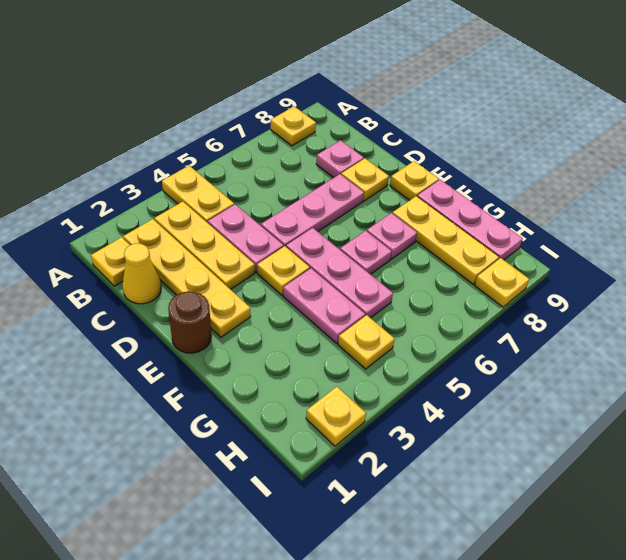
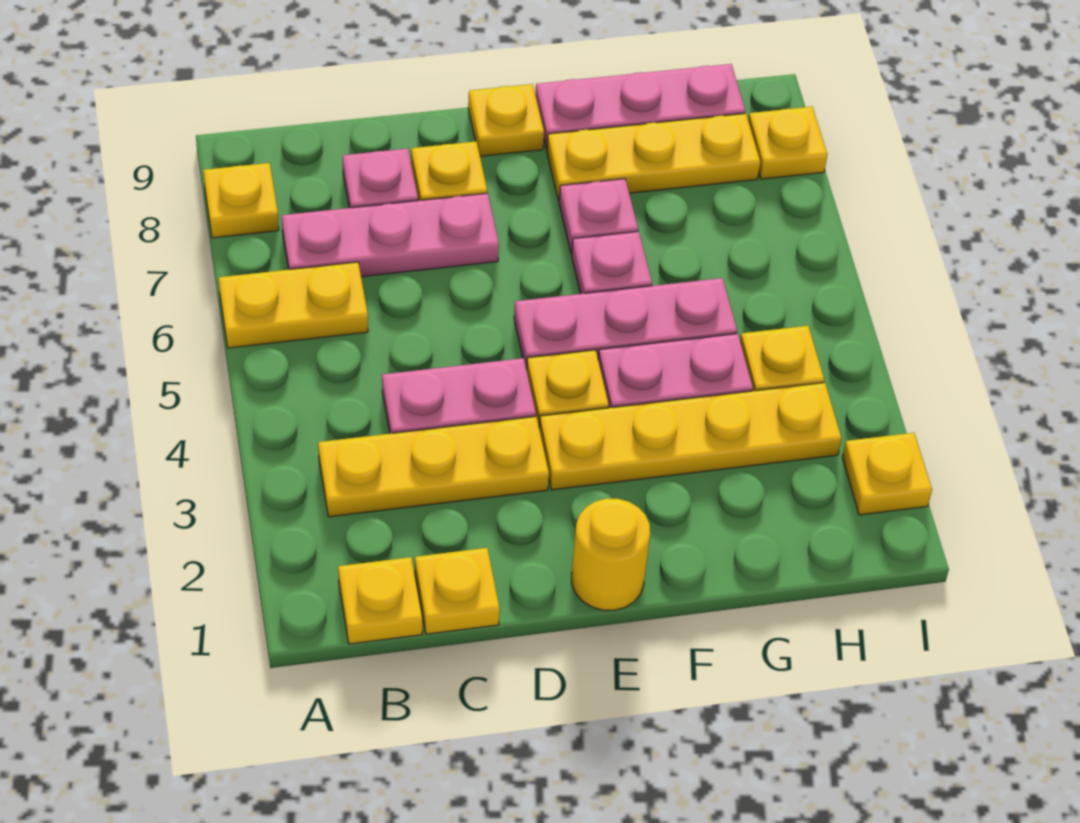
yellow 1x2 plate [162,166,234,223] -> yellow 1x2 plate moved to [219,262,368,348]
yellow 1x4 plate [123,219,251,337] -> yellow 1x4 plate moved to [539,383,842,490]
yellow 1x1 cone [122,243,161,304] -> yellow 1x1 plate [415,548,500,634]
pink 1x3 plate [261,174,364,246] -> pink 1x3 plate turned to [282,193,499,277]
brown 1x1 round brick [168,291,211,353] -> yellow 1x1 round brick [572,498,650,610]

